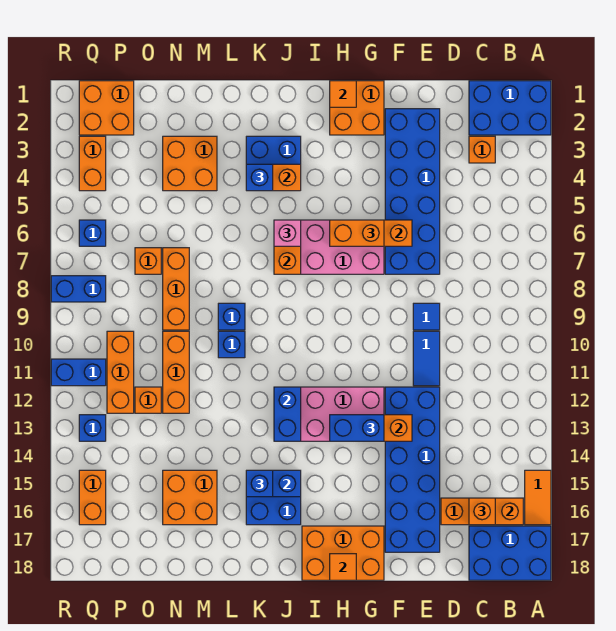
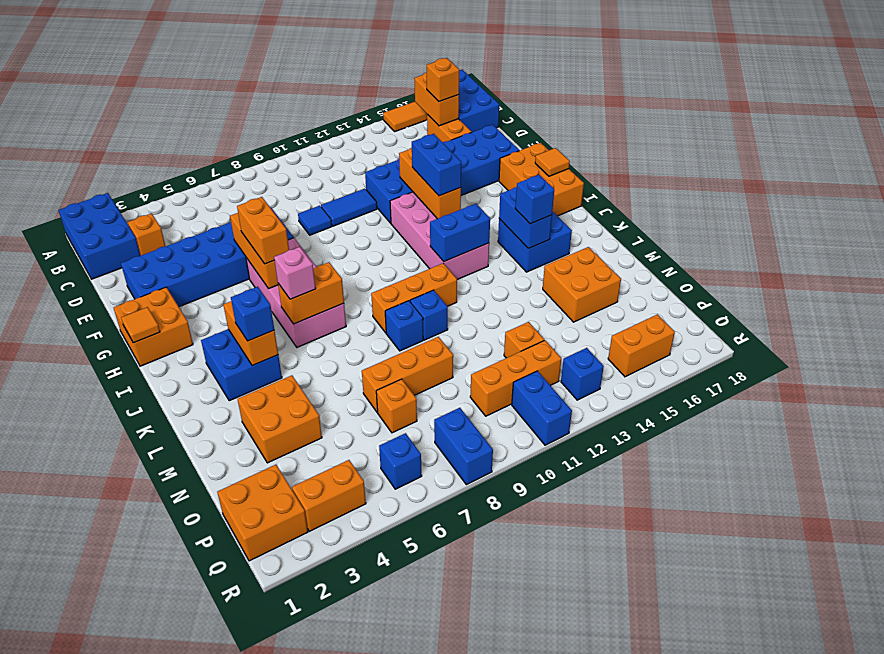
orange 1x3 brick [163,331,189,413] -> orange 1x3 brick moved to [371,263,457,333]

